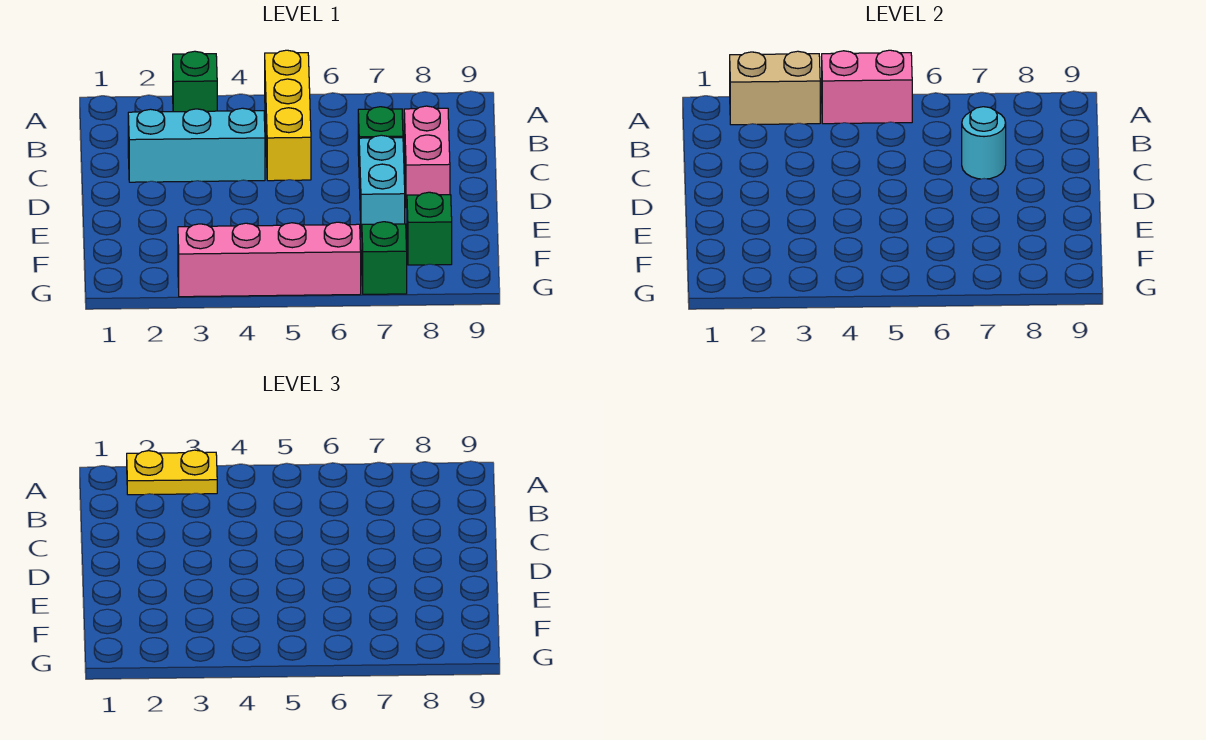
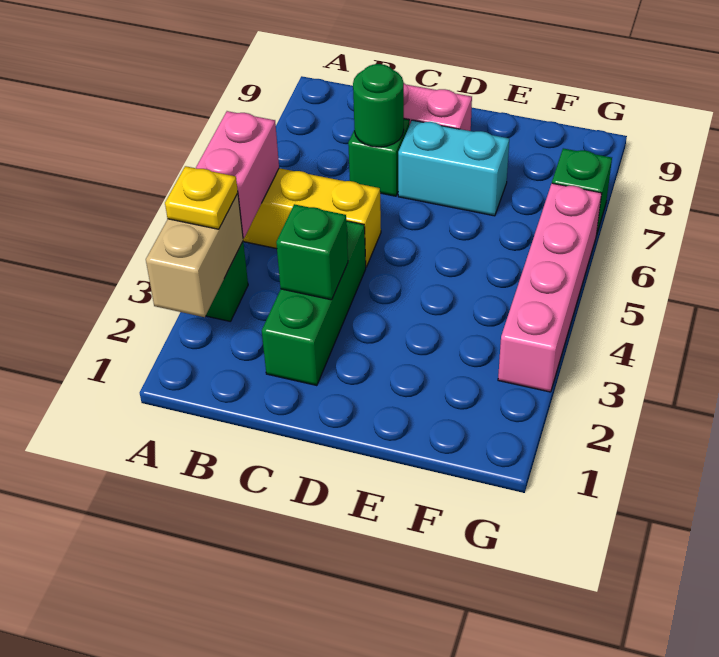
yellow 1x2 plate [127,450,217,495] -> yellow 1x1 plate [165,166,238,229]
cyan 1x3 brick [128,108,265,182] -> green 1x3 brick [262,221,366,386]
cyan 1x1 round brick [962,107,1006,179] -> green 1x1 round brick [353,64,404,147]
green 1x1 brick [407,192,452,265] -> green 1x1 brick moved to [276,204,348,300]

